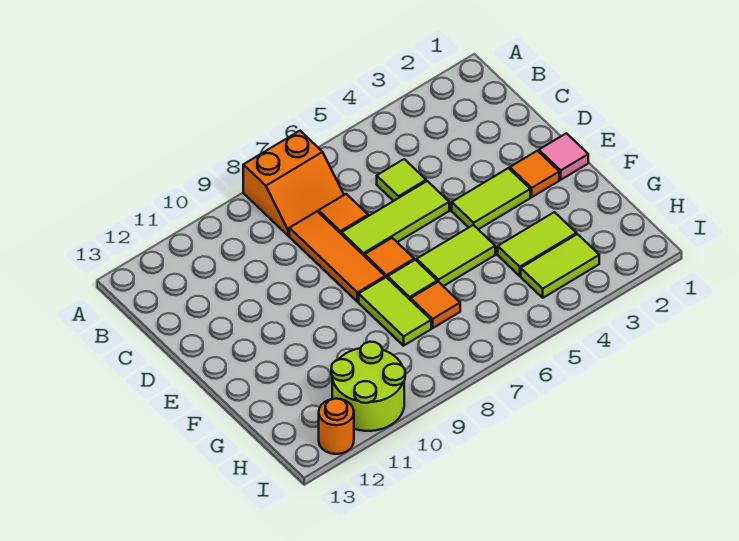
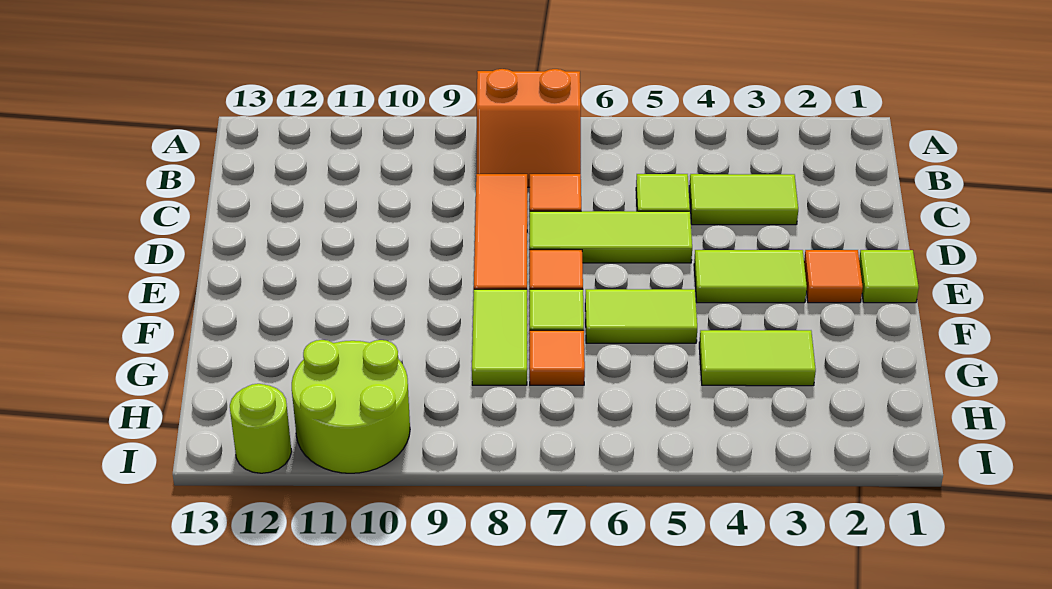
pink 1x1 tile [539,133,588,180] -> lime 1x1 tile [859,250,919,303]
lime 1x2 tile [521,234,599,298] -> lime 1x2 tile moved to [689,174,798,225]
orange 1x1 round brick [319,399,354,454] -> lime 1x1 round brick [230,384,292,473]

